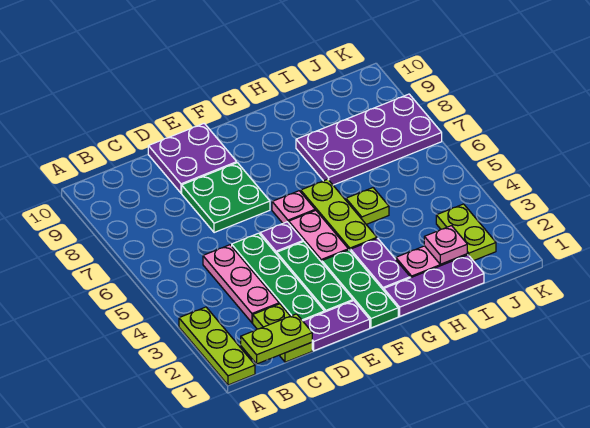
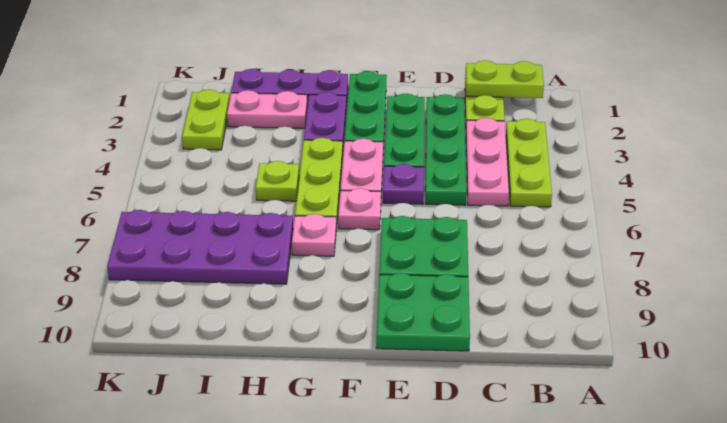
lime 1x3 plate [179,307,255,385] -> lime 1x3 plate moved to [506,119,552,207]
purple 1x2 plate [303,301,370,351] -> none
purple 2x2 plate [148,123,237,193] -> green 2x2 plate [376,273,470,351]
pink 1x1 plate [424,226,467,264] -> pink 1x1 plate moved to [292,214,336,256]

